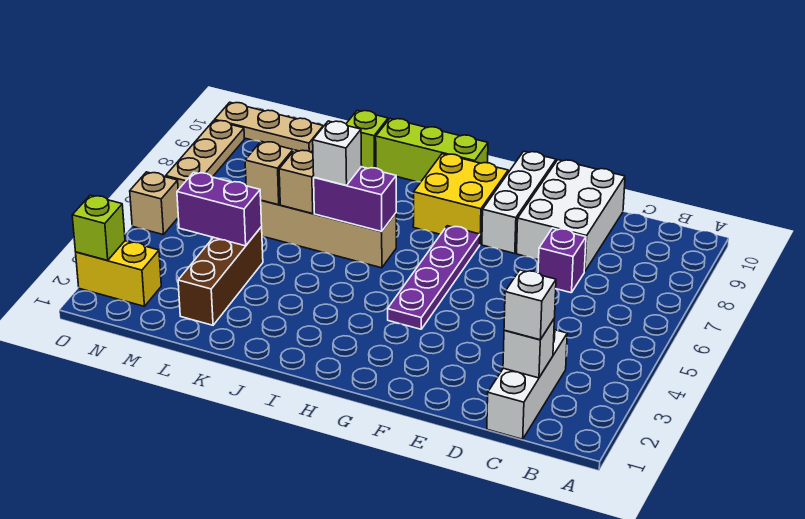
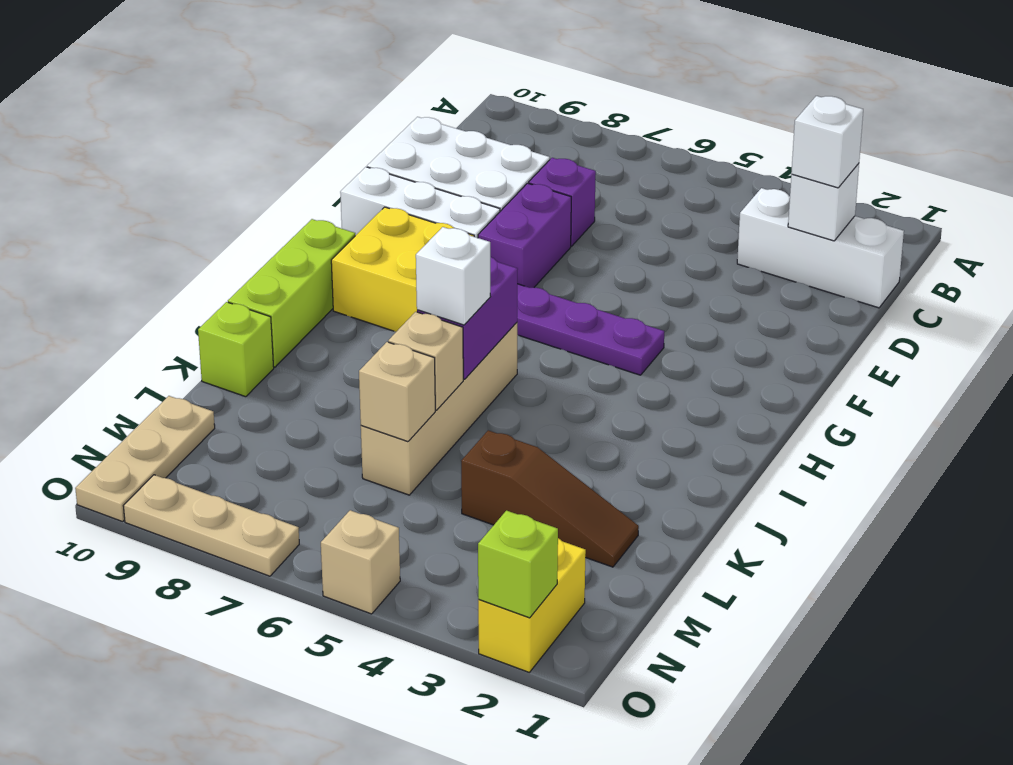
brown 1x3 brick [178,227,263,325] -> brown 1x3 slope [461,430,639,567]
purple 1x2 brick [177,172,262,246] -> purple 1x2 brick moved to [478,183,571,288]

